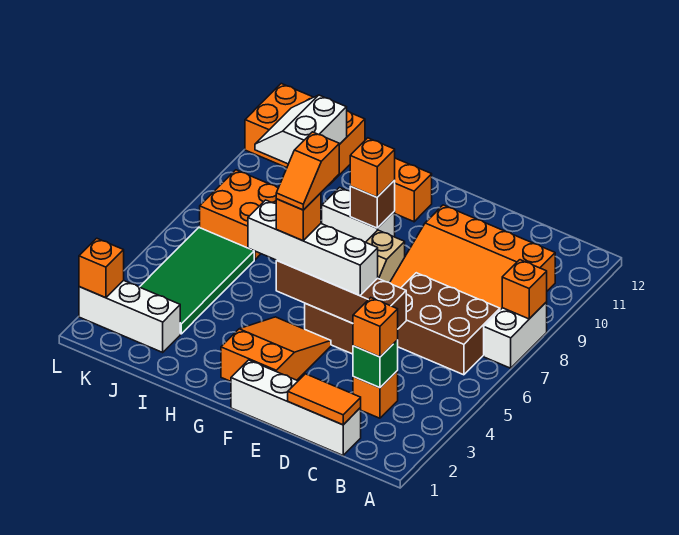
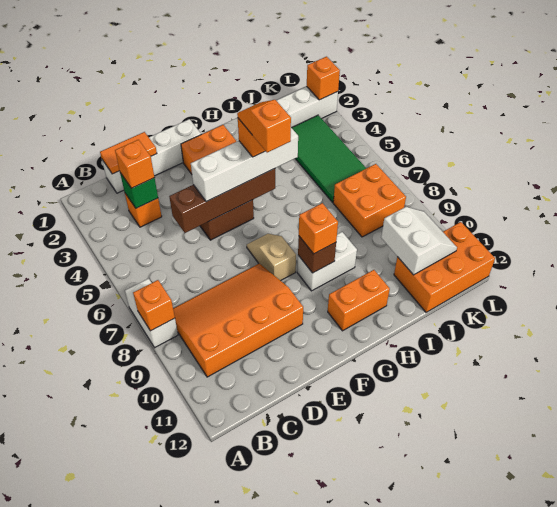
brown 2x3 brick [398,273,500,375] -> none

